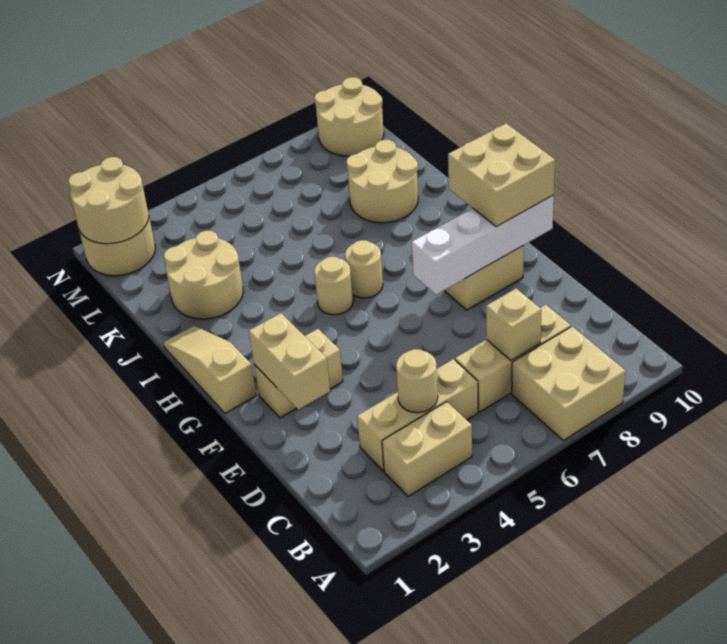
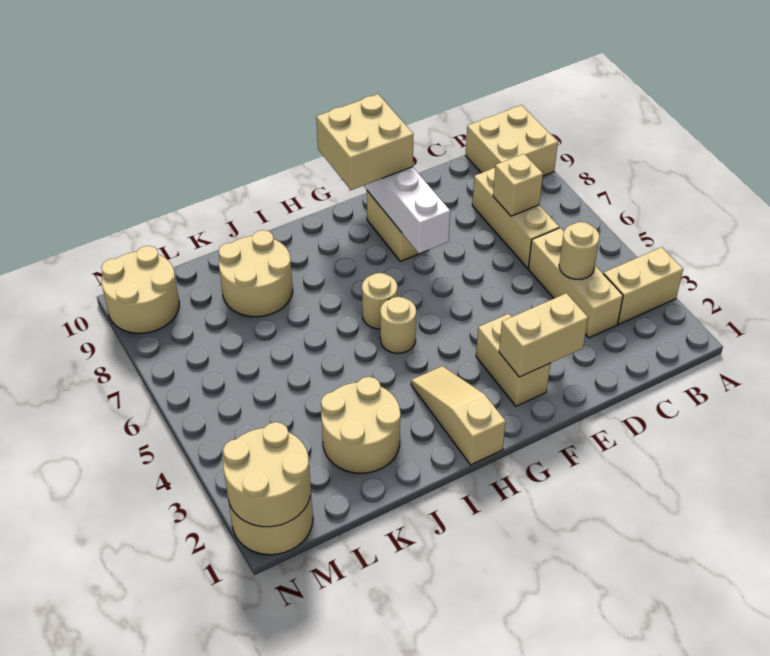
tan 2x2 brick [512,327,626,440] -> tan 2x2 brick moved to [466,105,558,176]
tan 1x2 brick [382,402,472,496] -> tan 1x2 brick turned to [604,247,683,324]
tan 1x3 slope [164,326,256,413] -> tan 1x3 slope turned to [411,366,506,465]

